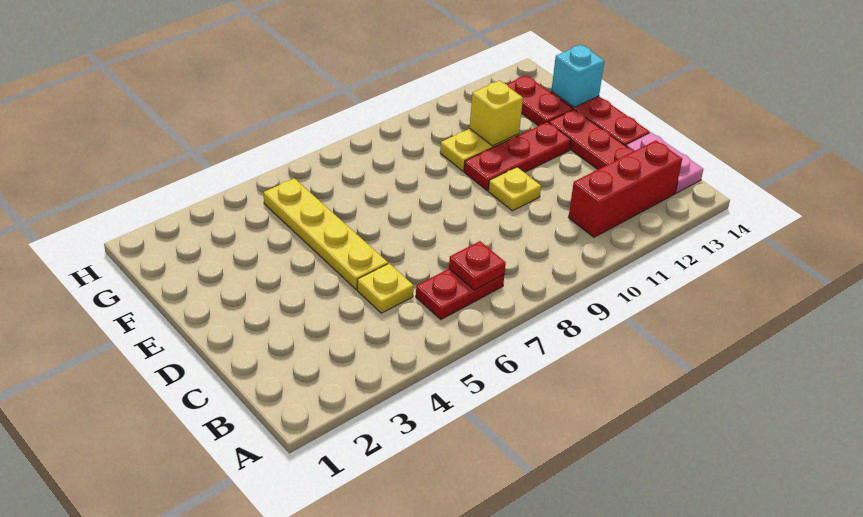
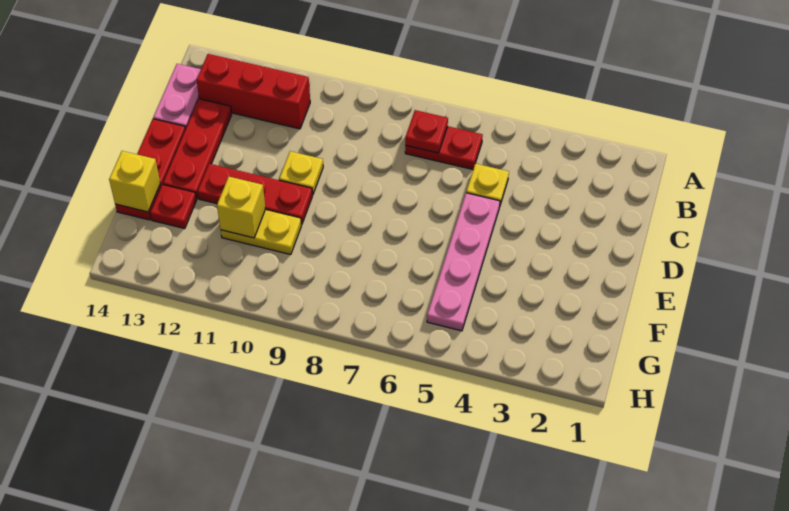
yellow 1x4 plate [264,178,388,290] -> pink 1x4 plate [427,193,500,331]
red 1x2 plate [507,75,573,126] -> red 1x1 plate [150,185,197,229]
cyan 1x1 brick [551,45,604,107] -> yellow 1x1 brick [109,151,160,212]

